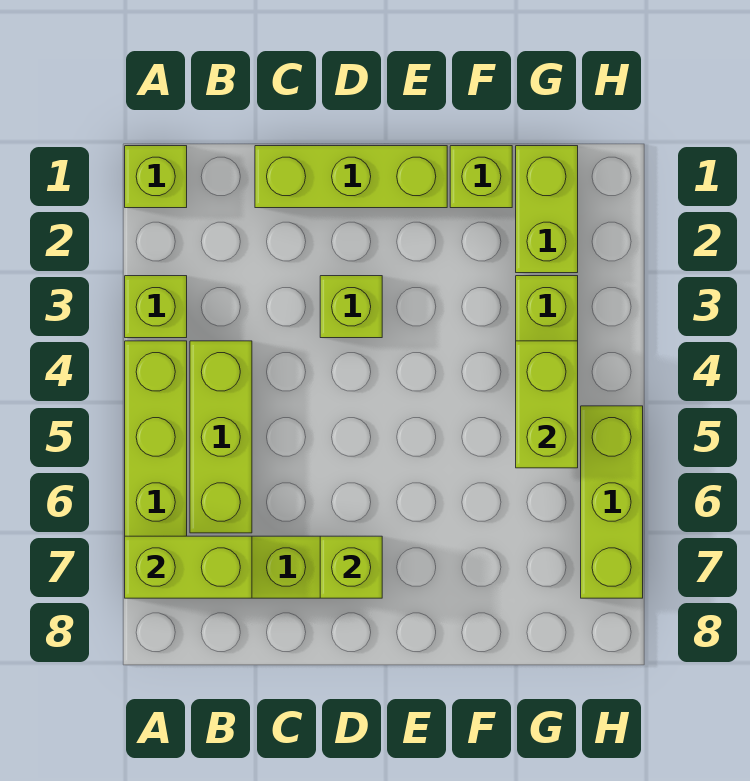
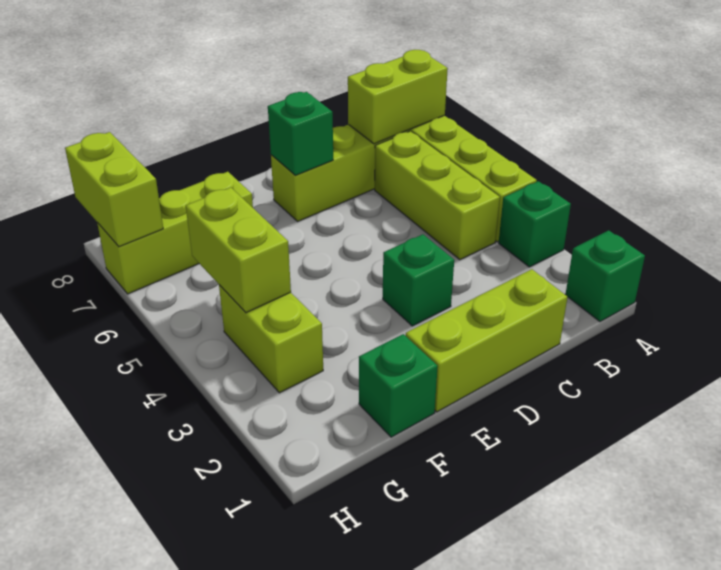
lime 1x1 brick [125,146,187,208] -> green 1x1 brick [565,230,645,322]
lime 1x1 brick [125,276,187,338] -> green 1x1 brick [499,181,571,267]
lime 1x1 brick [320,276,382,338] -> green 1x1 brick [383,234,454,326]
lime 1x1 brick [320,536,382,598] -> green 1x1 brick [268,92,333,175]
lime 1x1 brick [450,146,512,208] -> green 1x1 brick [359,334,438,437]
lime 1x2 brick [516,146,578,273] -> lime 1x2 brick moved to [65,132,163,247]
lime 1x3 brick [581,406,643,598] -> lime 1x3 brick turned to [97,172,253,294]

